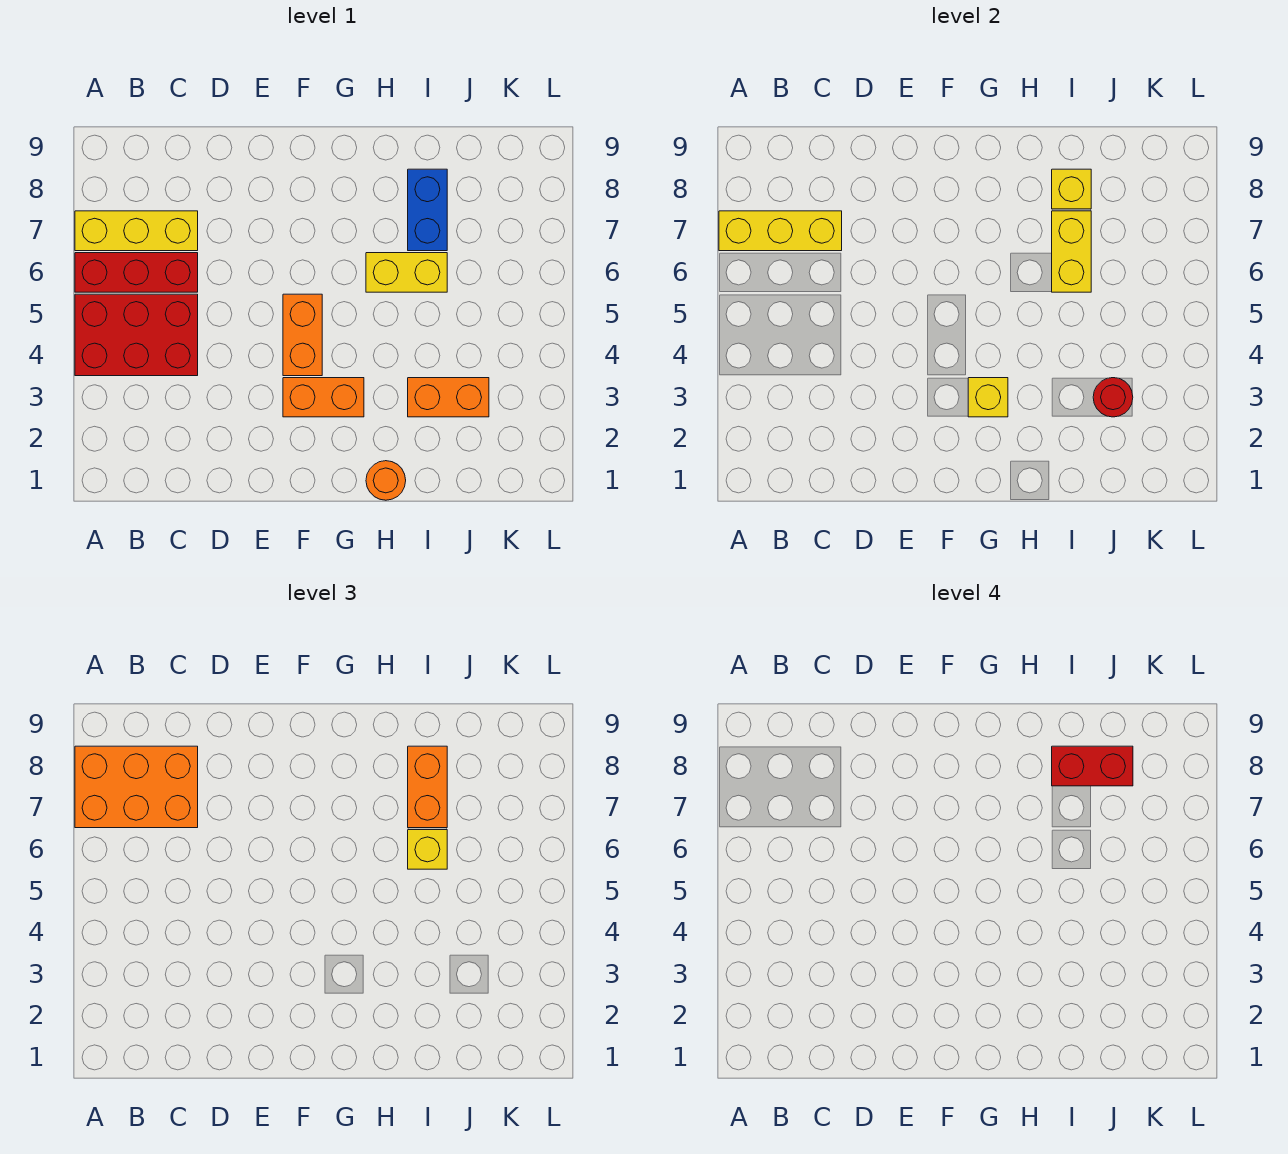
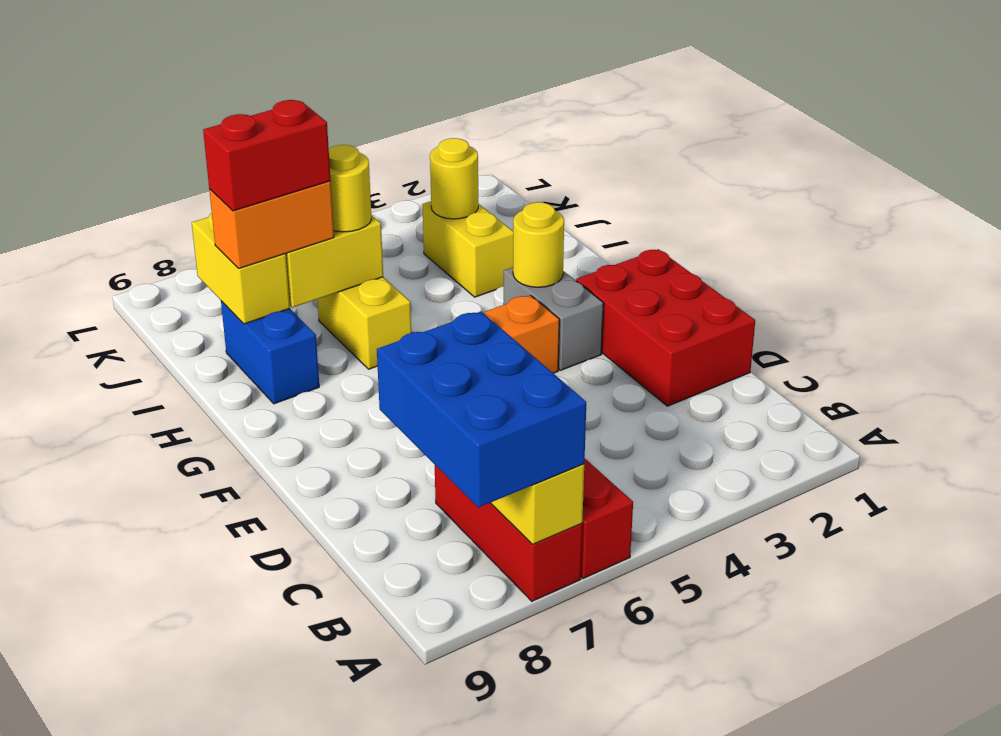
red 2x3 brick [75,294,198,376] -> red 2x3 brick moved to [576,249,755,406]
yellow 1x3 brick [75,211,198,251] -> red 1x3 brick [435,465,582,601]
orange 2x3 brick [75,746,198,828] -> blue 2x3 brick [377,311,586,508]
orange 1x2 brick [283,378,364,417] -> grey 1x2 brick [503,267,603,370]
yellow 1x1 brick [968,378,1008,417] -> yellow 1x1 round brick [513,202,564,287]
orange 1x1 round brick [366,461,406,500] -> none
orange 1x2 brick [408,378,489,417] -> yellow 1x2 brick [422,201,513,297]
yellow 1x1 brick [408,830,447,869] -> yellow 1x1 round brick [329,145,371,232]
blue 1x2 brick [408,169,447,251] -> blue 1x2 brick turned to [221,301,319,404]
yellow 1x1 brick [1052,169,1091,209] -> yellow 1x2 brick [192,213,290,324]
red 1x2 brick [1052,746,1133,786] -> red 1x2 brick turned to [203,100,330,211]
red 1x1 round brick [1093,378,1133,417] -> yellow 1x1 round brick [430,138,478,219]

